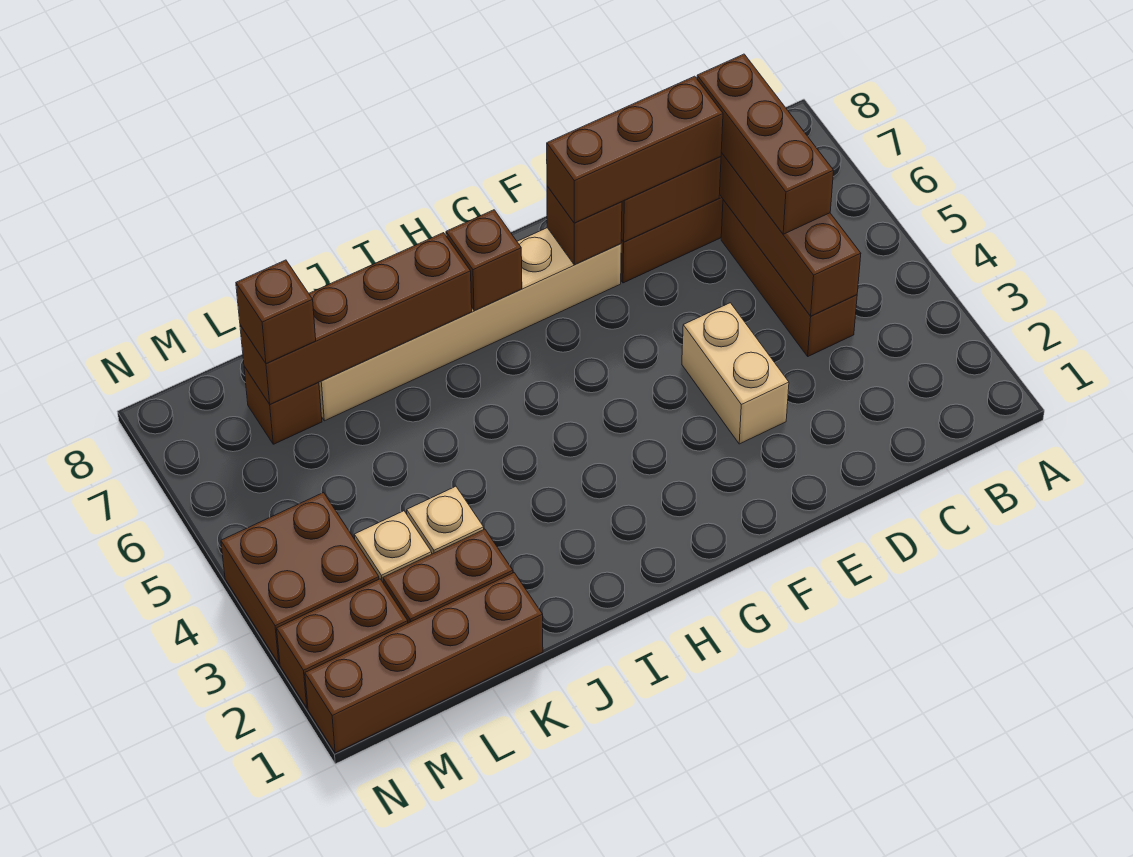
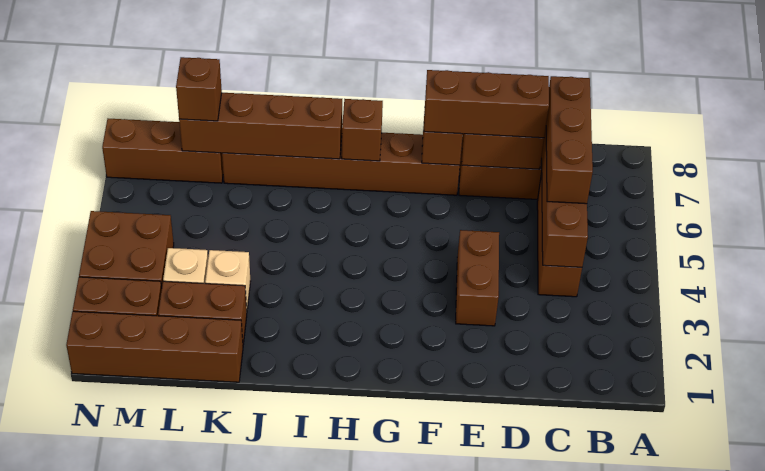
tan 1x2 brick [682,303,789,444] -> brown 1x2 brick [456,230,499,326]
tan 1x6 brick [319,228,621,421] -> brown 1x6 brick [222,133,460,195]
brown 1x1 brick [244,366,322,444] -> brown 1x3 brick [102,119,223,183]

